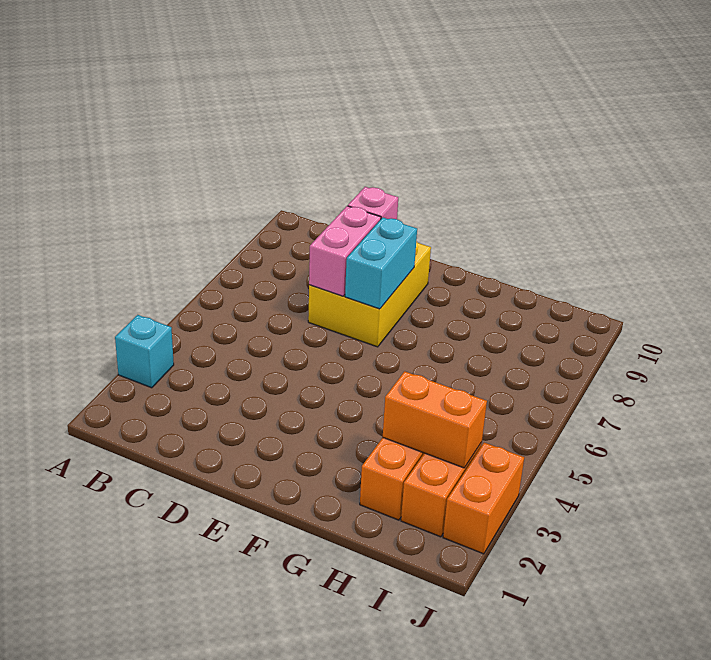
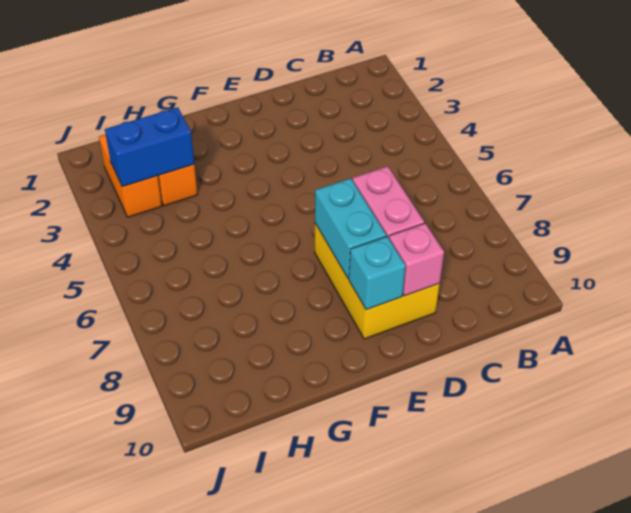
cyan 1x1 brick [115,315,174,388] -> cyan 1x1 brick moved to [349,236,405,310]
orange 1x2 brick [383,371,487,468] -> blue 1x2 brick [105,107,194,187]
orange 1x2 brick [443,443,524,554] -> none

